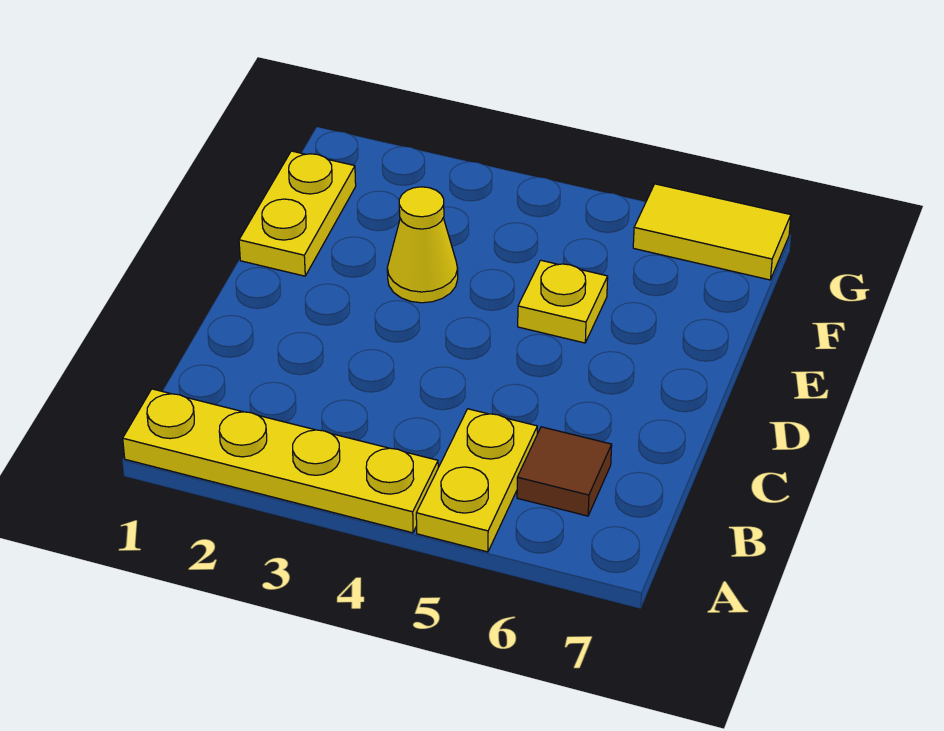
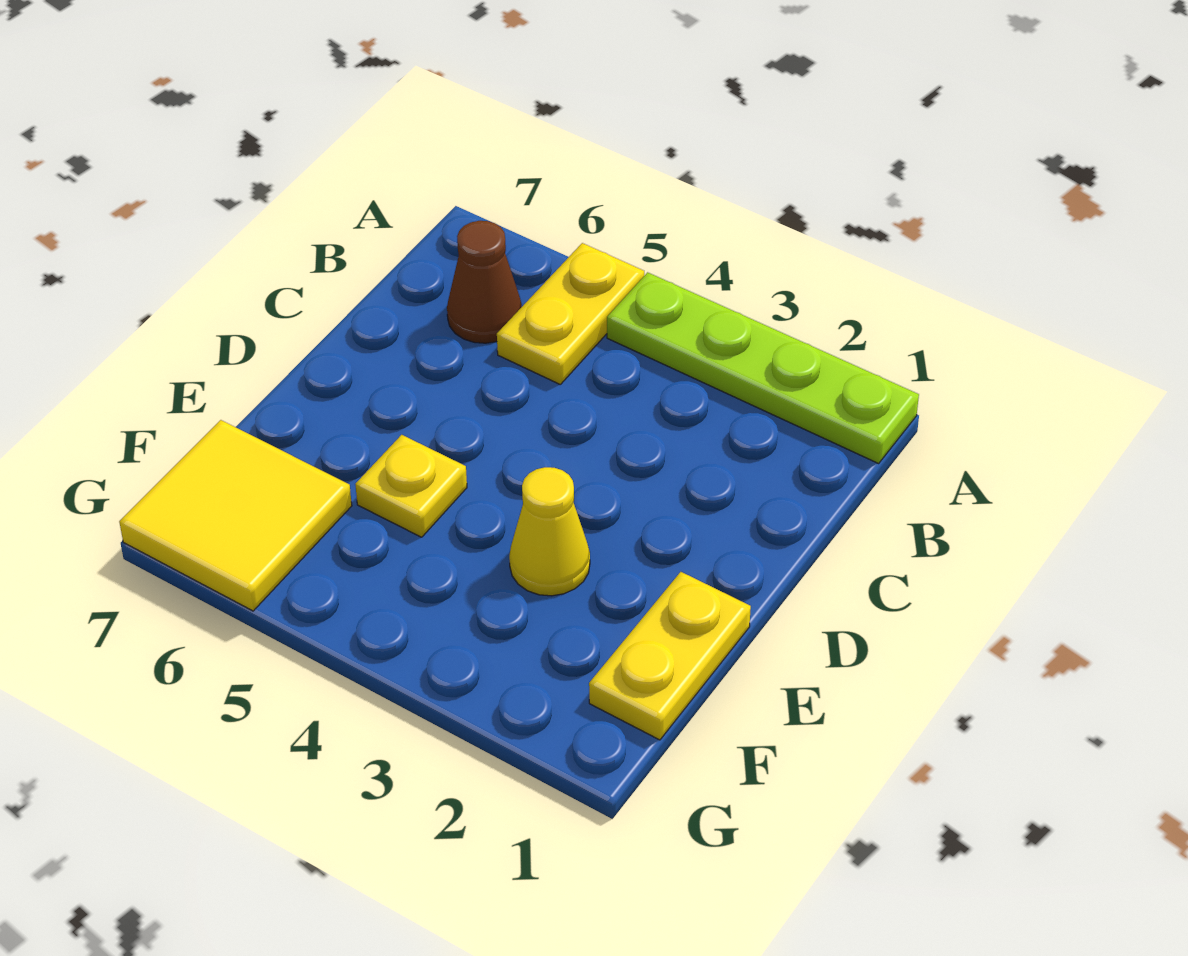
yellow 1x4 plate [123,389,438,533] -> lime 1x4 plate [607,272,919,463]
brown 1x1 tile [517,427,612,516] -> brown 1x1 cone [447,221,522,343]
yellow 1x2 tile [633,184,791,280] -> yellow 2x2 tile [119,420,352,611]

